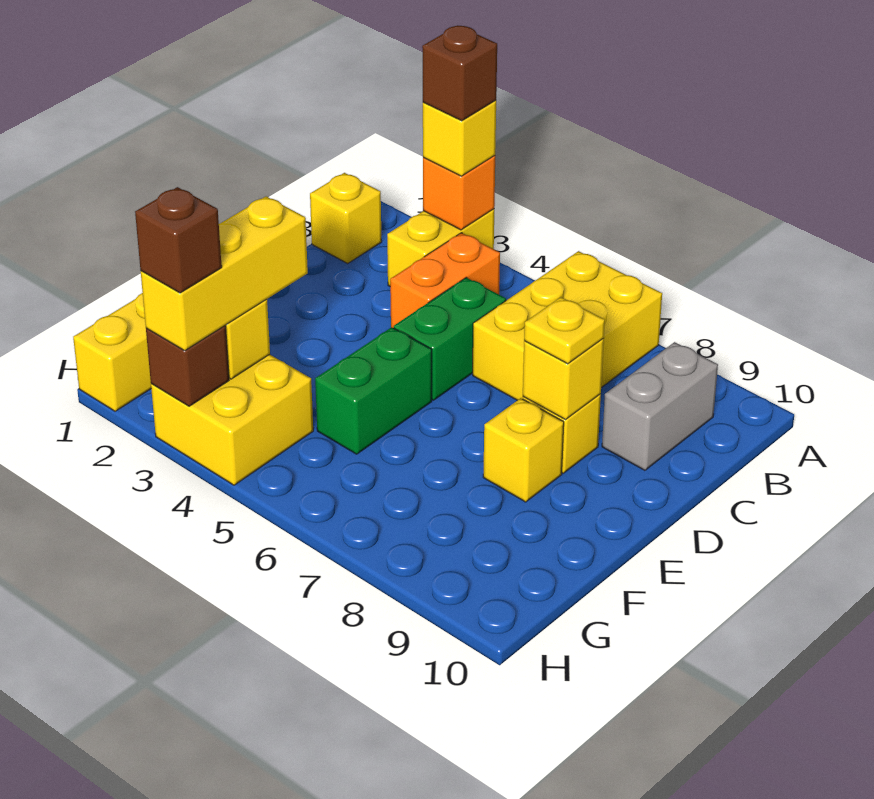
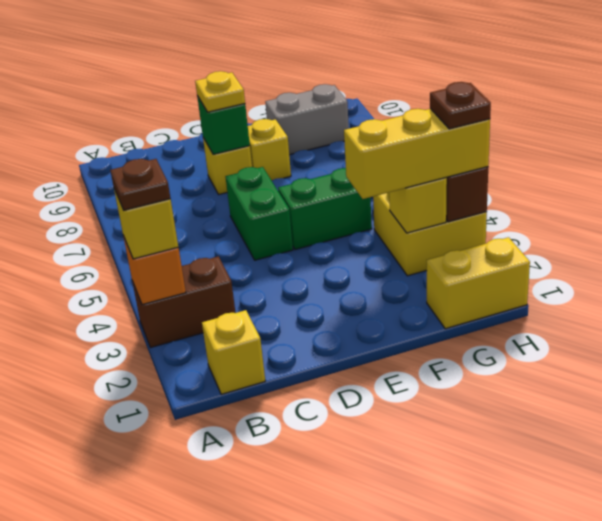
yellow 1x2 brick [387,209,494,286] -> brown 1x2 brick [132,256,236,348]
brown 1x1 brick [422,25,497,121] -> brown 1x1 plate [110,159,171,210]
yellow 2x3 brick [473,251,662,400] -> none
orange 1x2 brick [390,233,500,328] -> none
grey 1x2 brick [602,342,718,470] -> grey 1x2 brick moved to [265,84,349,155]
green 1x2 brick [394,278,506,400] -> green 1x2 brick turned to [225,167,293,260]
yellow 1x1 brick [523,338,604,420] -> green 1x1 brick [197,96,250,154]
brown 1x1 brick [135,187,222,293] -> brown 1x1 plate [430,82,491,129]

